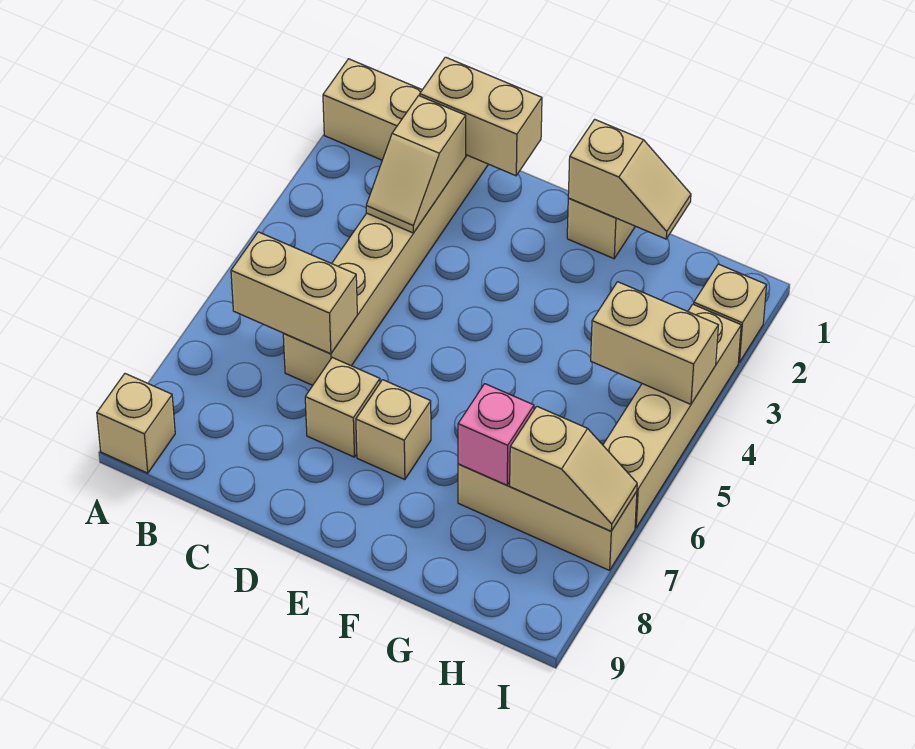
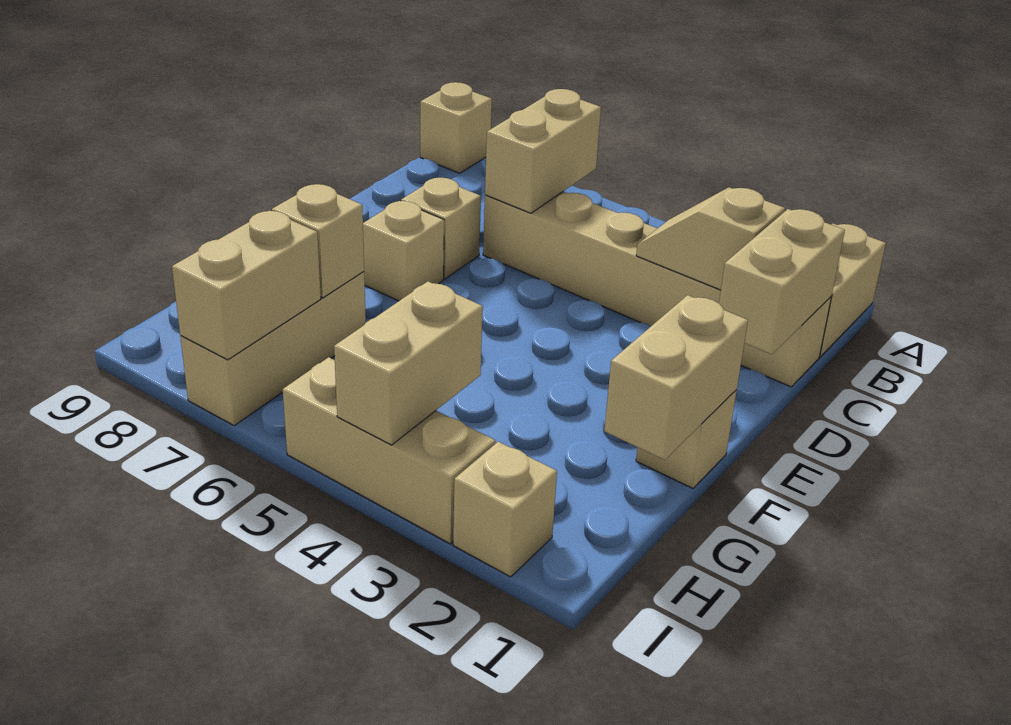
tan 1x2 slope [568,119,691,239] -> tan 1x2 brick [604,295,748,460]
pink 1x1 brick [458,384,534,485] -> tan 1x1 brick [272,184,364,298]
tan 1x2 slope [510,406,637,531] -> tan 1x2 brick [172,210,321,360]
tan 1x4 brick [603,304,741,528] -> tan 1x3 brick [283,357,495,544]

